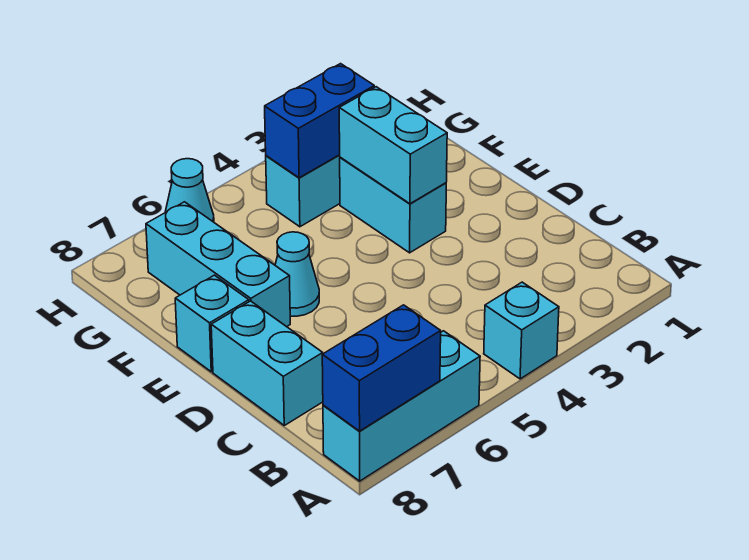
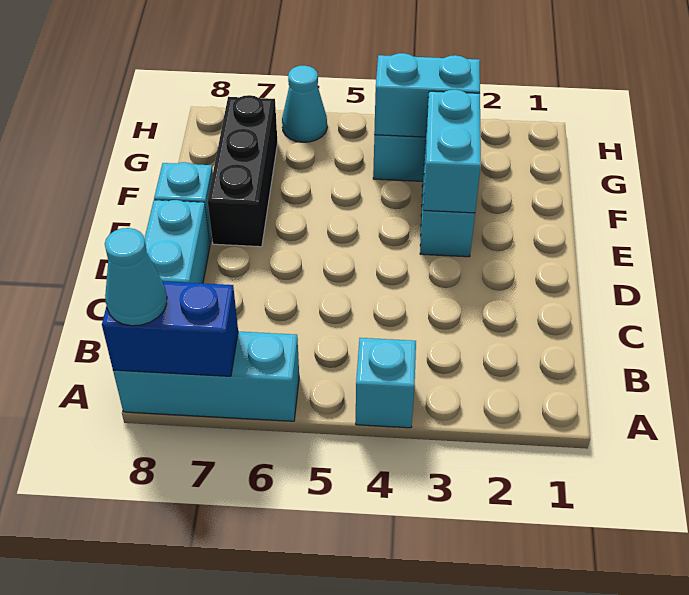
cyan 1x1 cone [275,232,319,316] -> cyan 1x1 cone moved to [105,228,167,326]
cyan 1x3 brick [146,202,290,327] -> black 1x3 brick [208,95,278,247]
blue 1x2 brick [265,64,374,178] -> cyan 1x2 brick [374,53,480,137]

